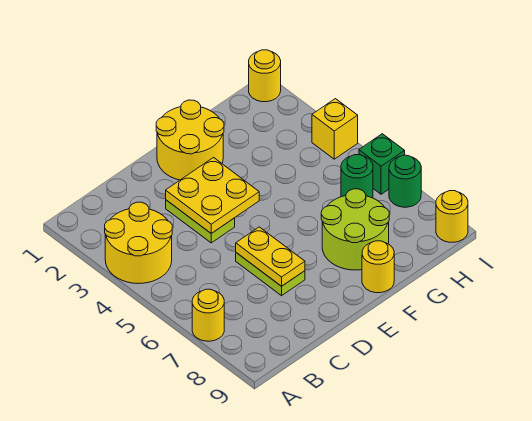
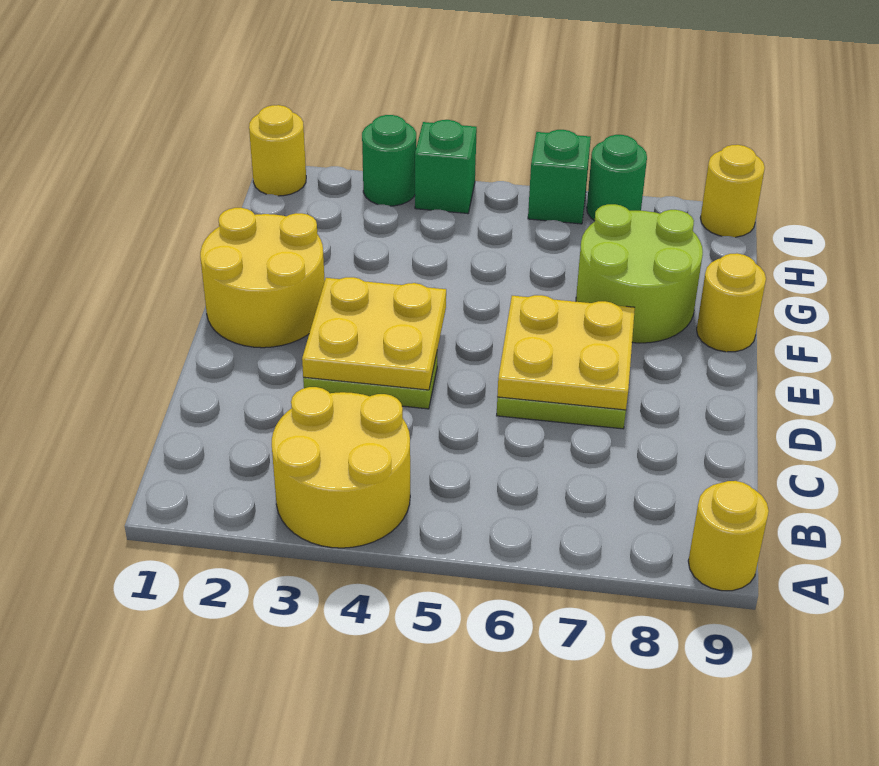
yellow 1x1 round brick [192,289,224,341] -> yellow 1x1 round brick moved to [688,481,769,591]
yellow 1x2 plate [236,227,305,286] -> yellow 2x2 plate [497,295,635,410]
green 1x1 round brick [341,155,373,198] -> green 1x1 round brick moved to [362,115,416,206]
yellow 1x1 brick [312,99,358,159] -> green 1x1 brick [415,120,477,214]

